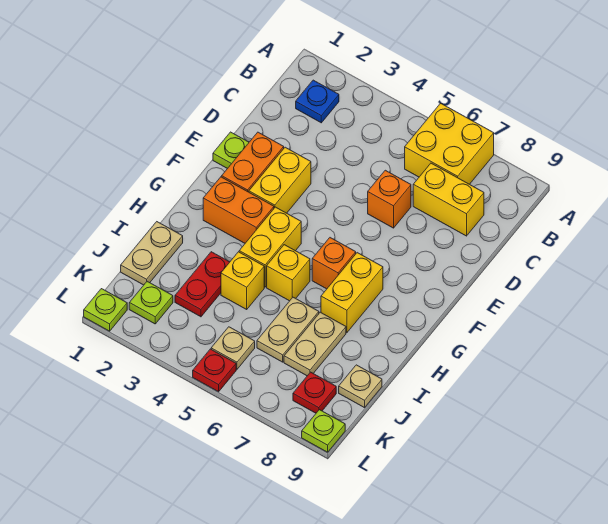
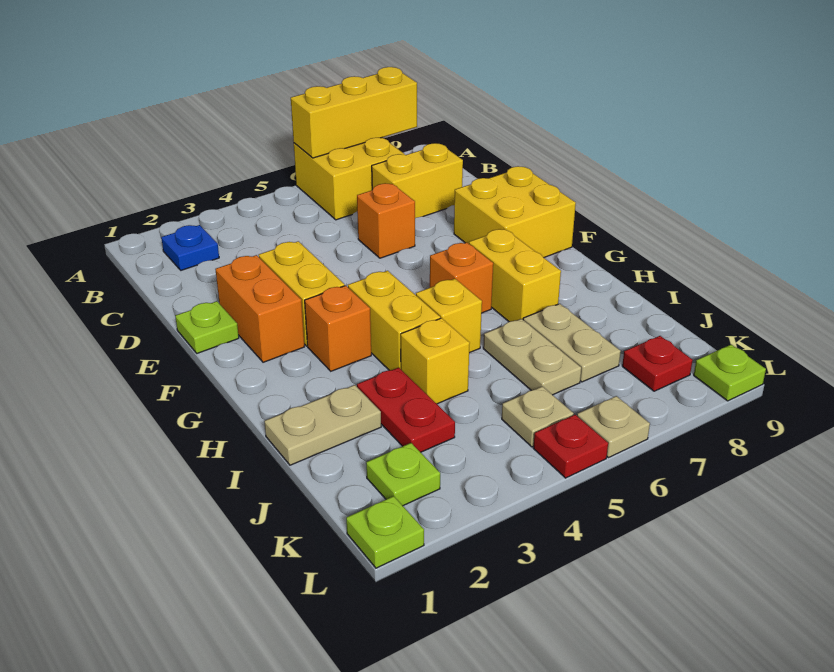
none -> yellow 1x3 brick [291,67,417,158]
none -> yellow 2x2 brick [454,166,576,258]
orange 1x2 brick [203,177,274,243] -> orange 1x1 brick [305,286,371,371]
tan 1x2 plate [121,222,183,285] -> tan 1x2 plate turned to [264,385,381,465]
tan 1x1 plate [339,365,382,408] -> tan 1x1 plate moved to [577,396,650,458]

